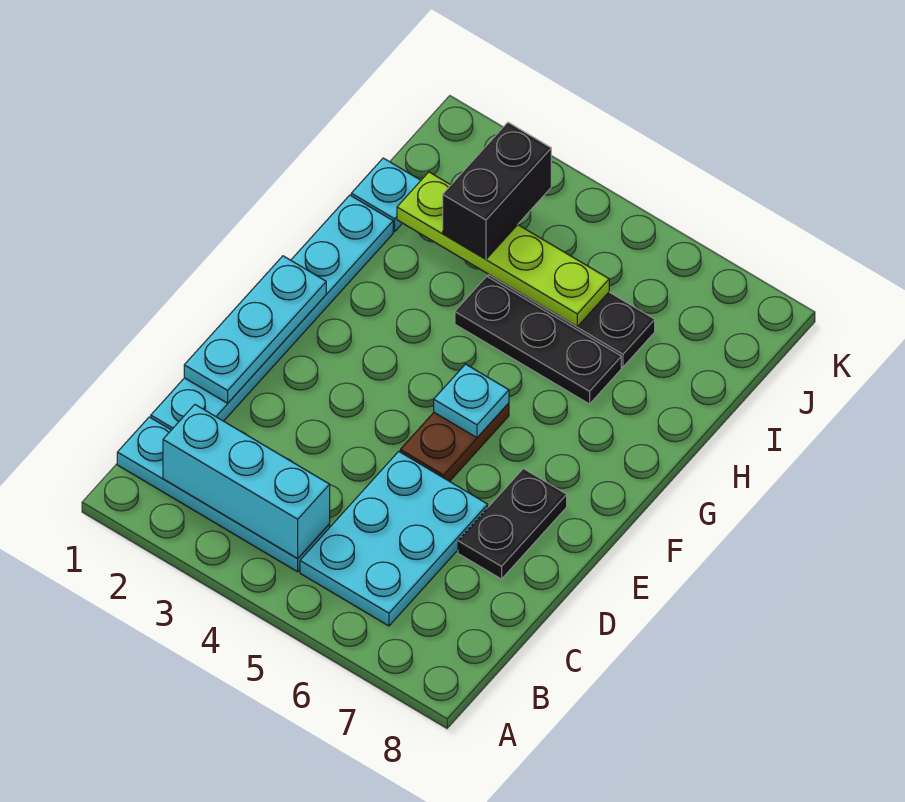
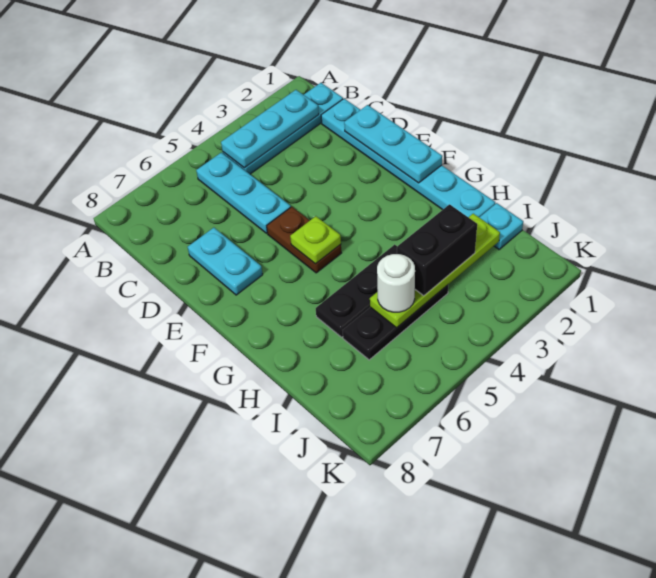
cyan 1x3 brick [163,405,330,559] -> cyan 1x3 plate [221,90,319,168]
cyan 2x3 plate [300,451,488,626] -> cyan 1x3 plate [196,153,291,233]
black 1x2 plate [458,469,567,579] -> cyan 1x2 plate [188,228,263,295]
cyan 1x1 plate [434,364,509,438] -> lime 1x1 plate [290,216,341,264]
black 1x2 brick [443,123,551,259] -> black 1x2 brick turned to [397,204,477,296]
none -> white 1x1 round brick [377,254,415,312]

